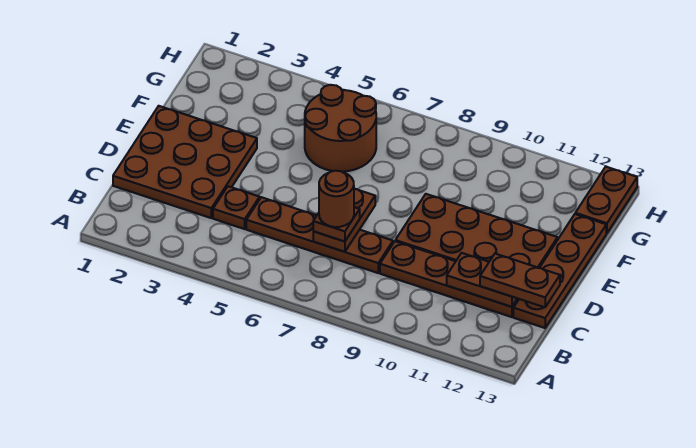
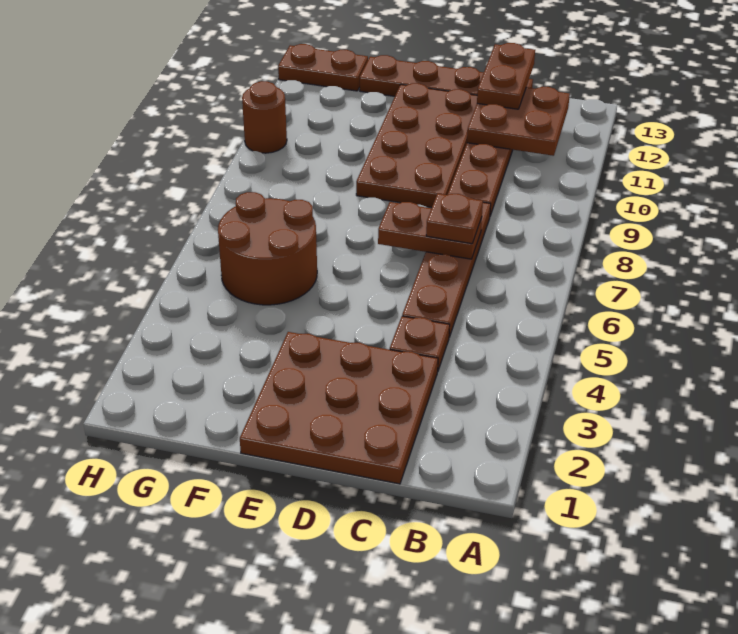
brown 1x1 round brick [319,171,354,227] -> brown 1x1 round brick moved to [242,81,287,153]
brown 1x2 plate [447,253,517,307] -> brown 2x2 plate [467,87,570,156]

